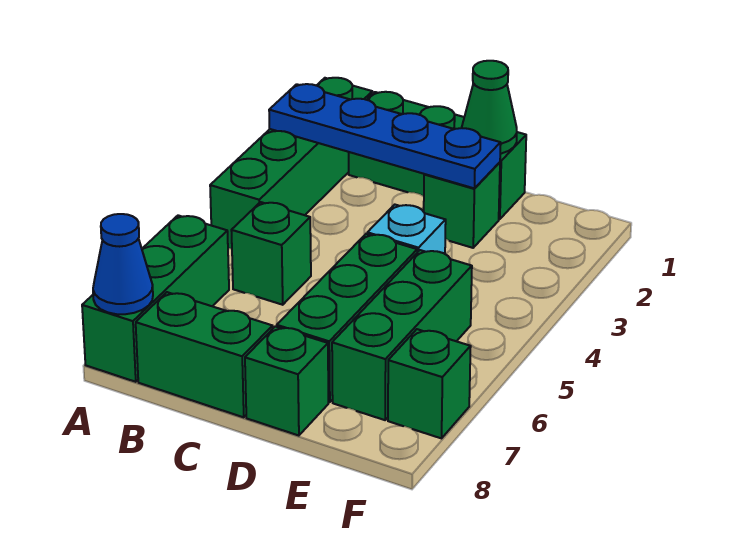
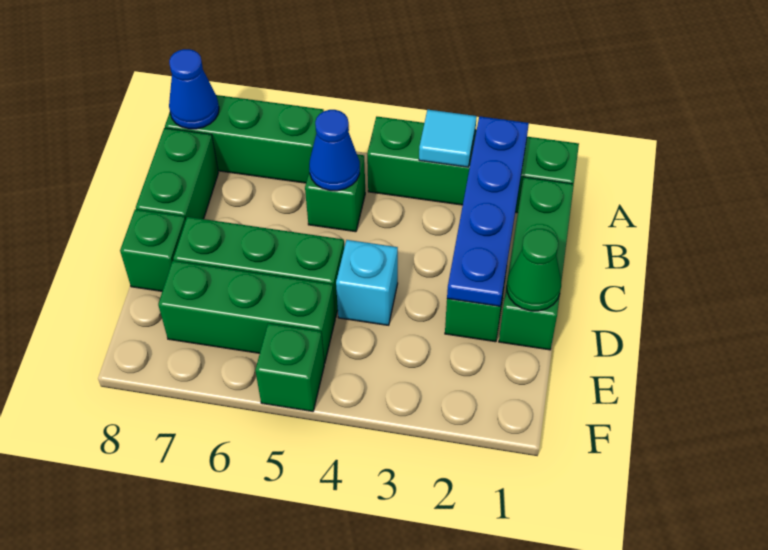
none -> cyan 1x1 tile [419,110,477,167]
none -> blue 1x1 cone [309,110,360,191]
green 1x1 brick [388,329,471,438] -> green 1x1 brick moved to [255,323,324,411]

